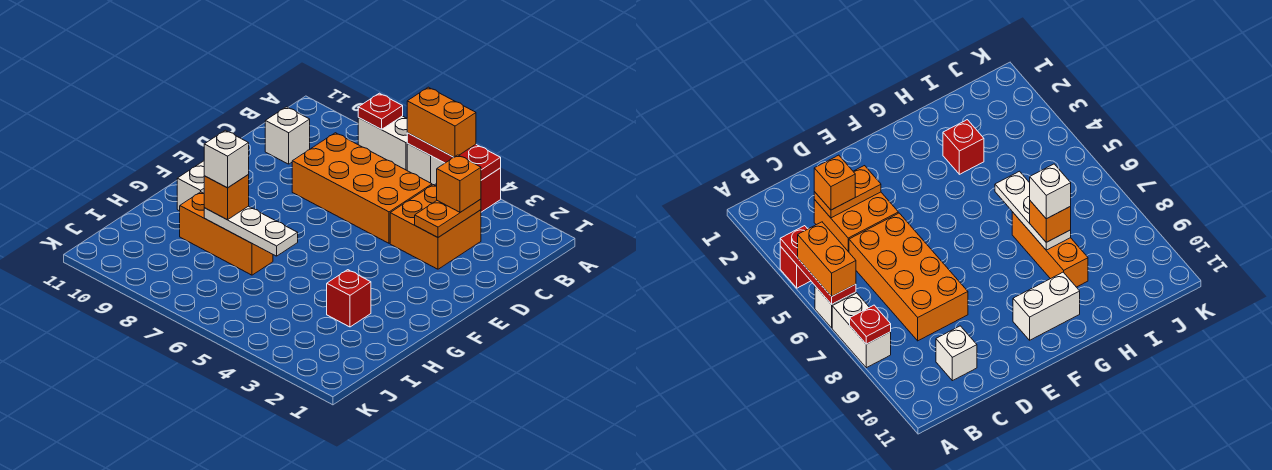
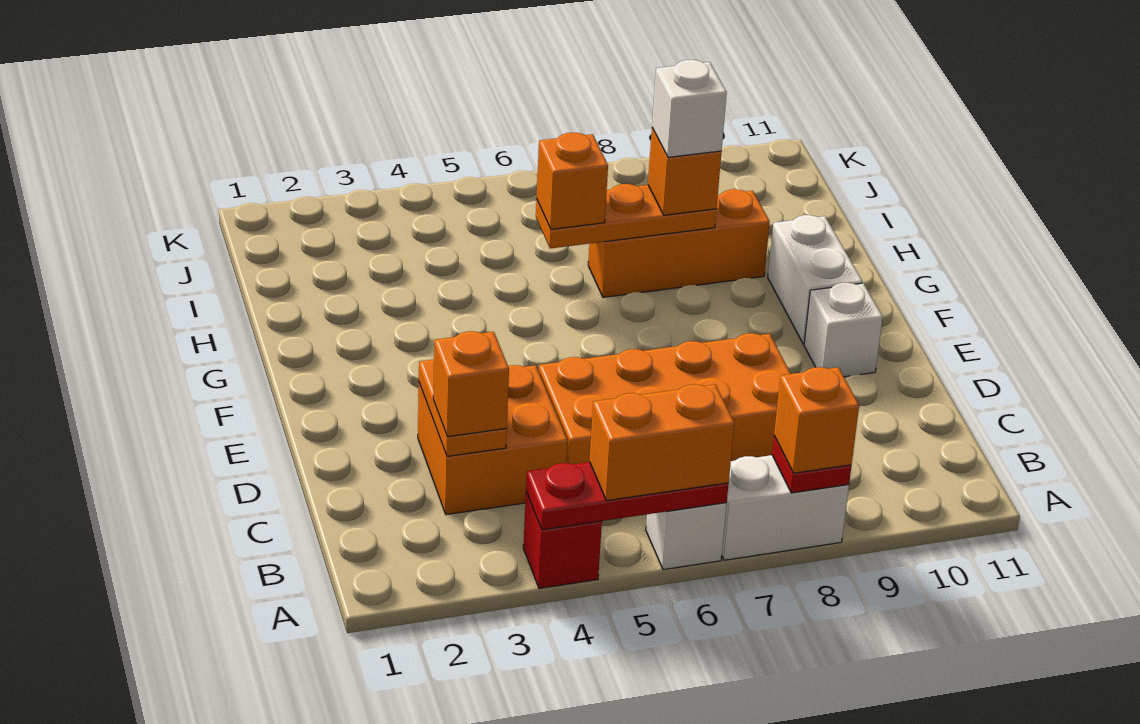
none -> orange 1x1 brick [774,367,859,473]
white 1x1 brick [265,107,310,164] -> white 1x1 brick moved to [804,283,883,377]
red 1x1 brick [327,270,371,327] -> none
white 1x3 plate [204,206,298,256] -> orange 1x3 plate [536,184,716,249]
none -> orange 1x1 brick [536,133,608,229]

